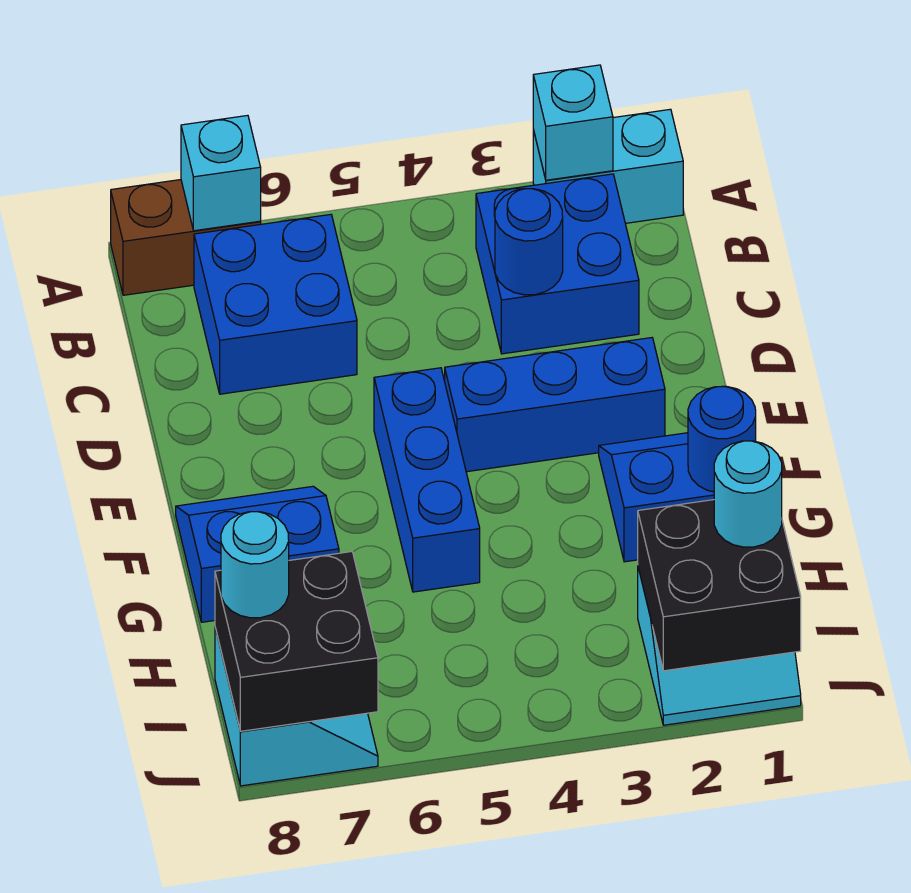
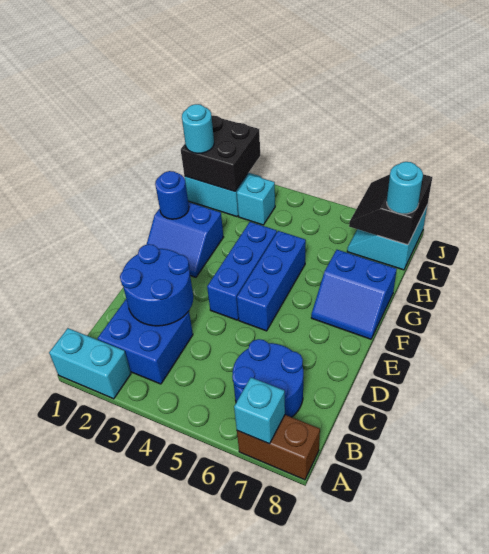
cyan 1x1 brick [533,65,613,180] -> cyan 1x1 brick moved to [237,174,275,225]
blue 2x2 brick [194,214,357,394] -> blue 2x2 round brick [232,339,303,417]
blue 1x1 round brick [495,189,563,295] -> blue 2x2 round brick [120,244,193,326]
blue 1x3 brick [445,338,665,472] -> blue 1x3 brick turned to [207,222,277,320]
black 2x2 brick [215,552,378,731] -> black 2x2 slope [349,174,432,245]

